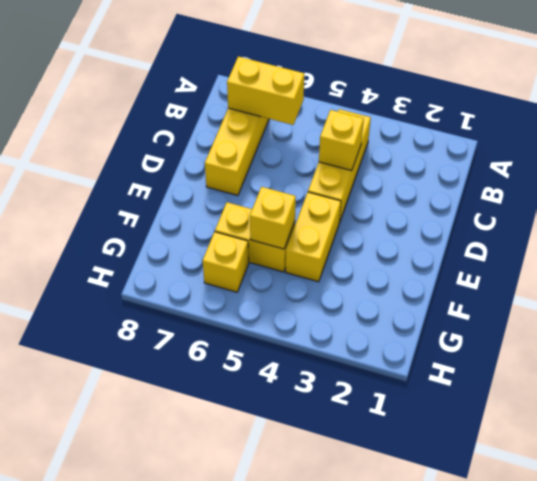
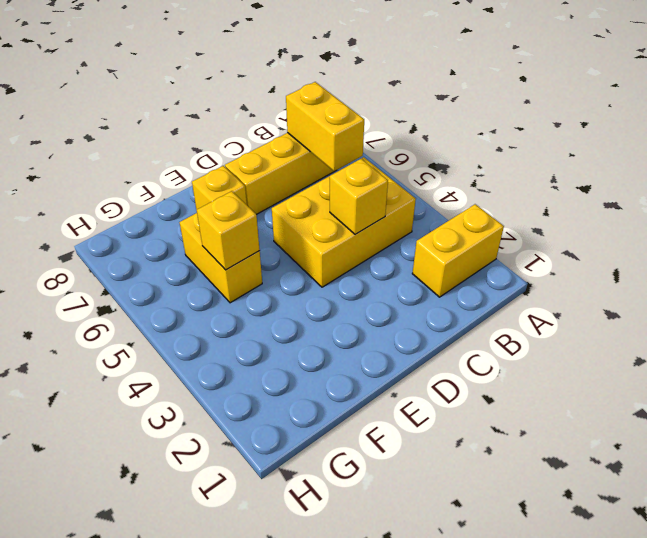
yellow 1x3 brick [308,109,371,223] -> yellow 2x3 brick [272,157,416,287]
yellow 1x2 brick [286,192,341,282] -> yellow 1x2 brick moved to [412,204,504,297]
yellow 1x1 brick [203,232,249,292] -> yellow 1x1 brick moved to [192,166,247,210]

